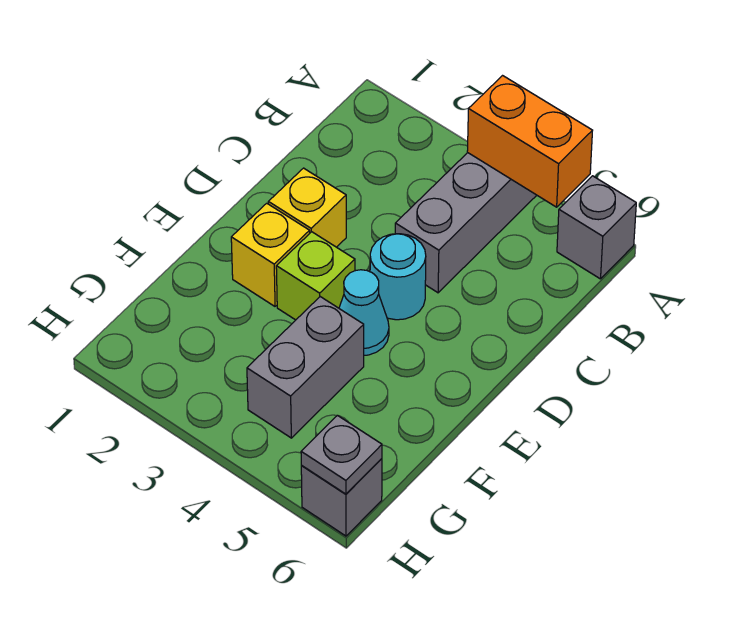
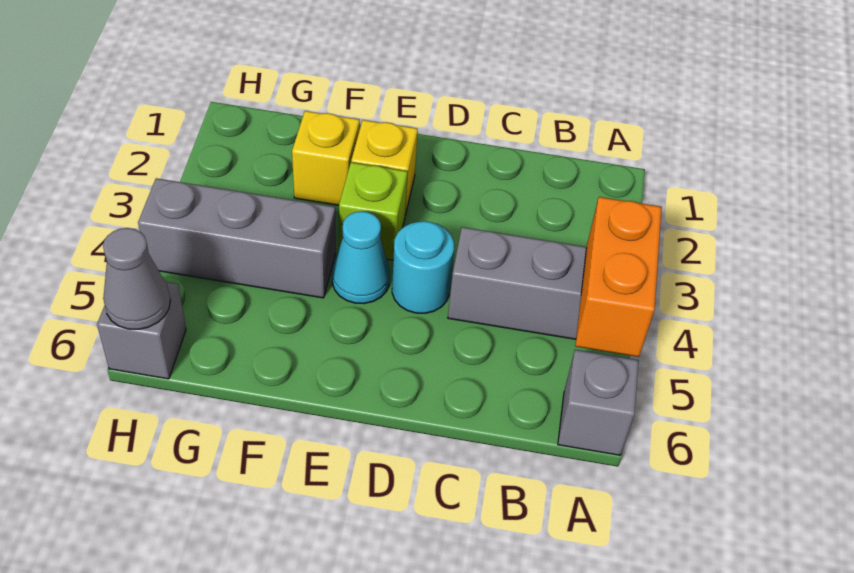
yellow 1x1 brick [268,168,346,247] -> yellow 1x1 brick moved to [292,111,360,205]
grey 1x2 brick [247,297,364,438] -> grey 1x3 brick [138,178,336,298]
grey 1x1 plate [301,416,382,494] -> grey 1x1 cone [103,228,170,329]

